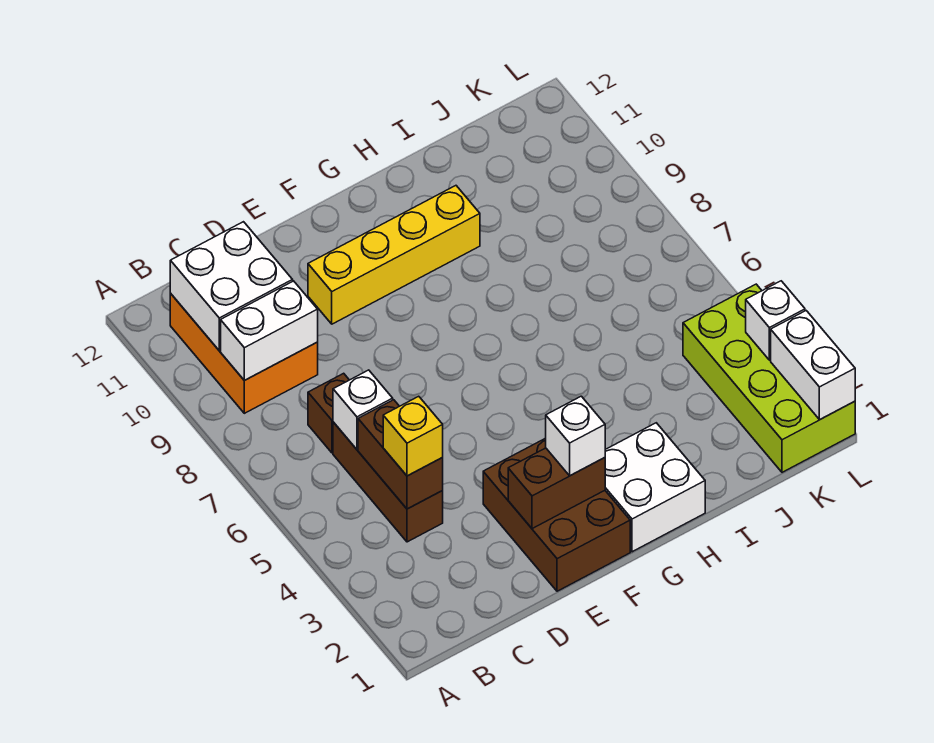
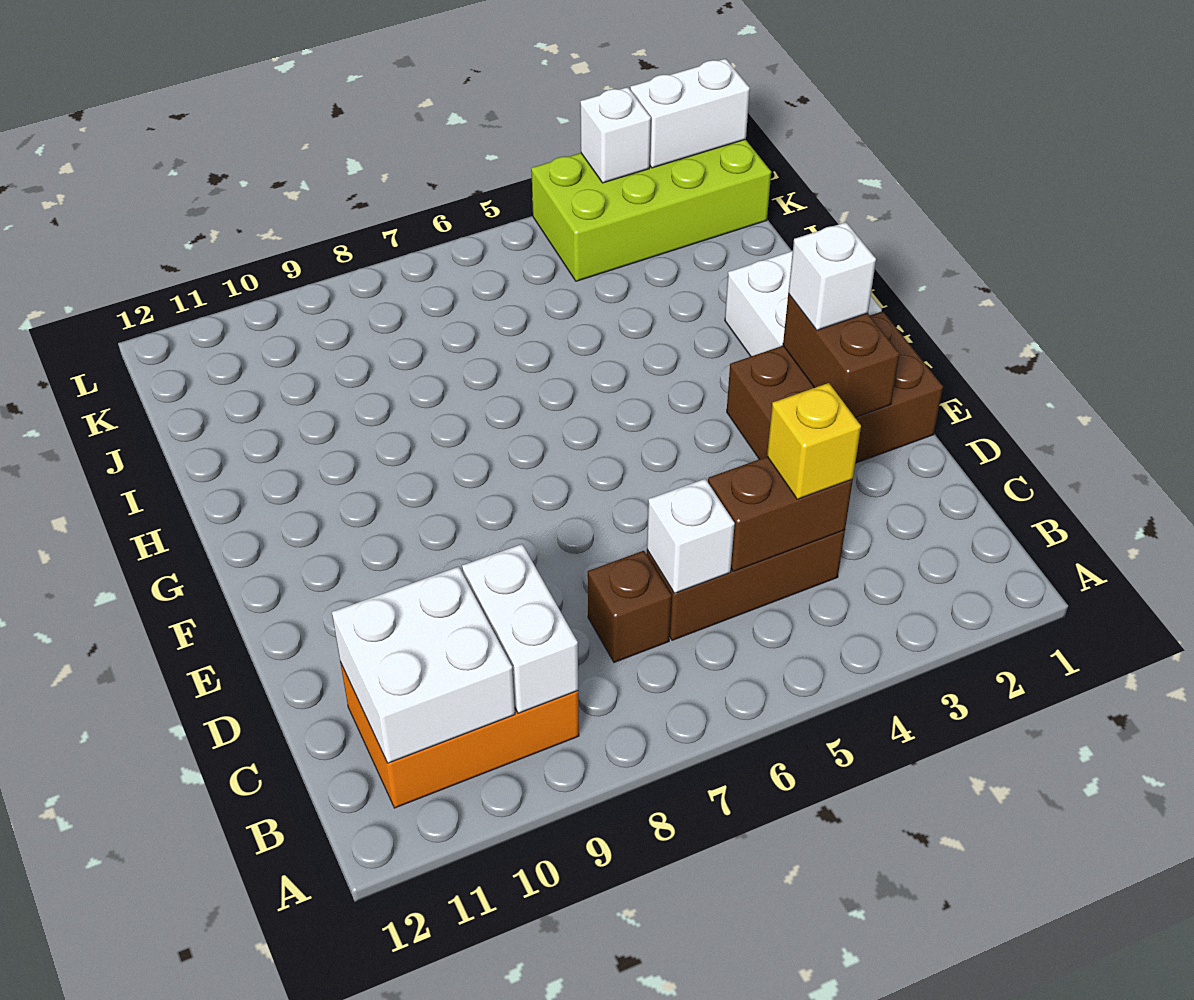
yellow 1x4 brick [308,186,480,324] -> none

